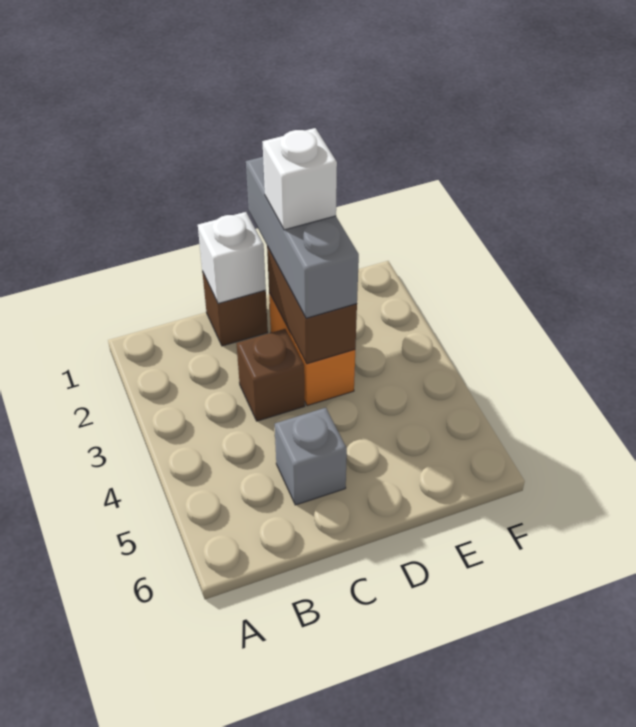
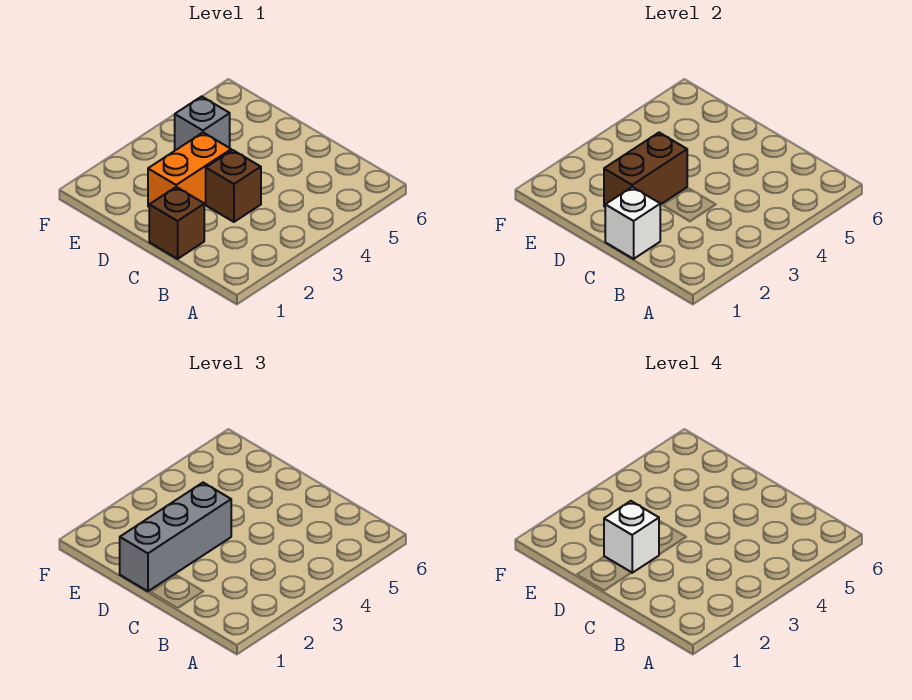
grey 1x1 brick [275,408,347,505] -> grey 1x1 brick moved to [175,96,230,150]

